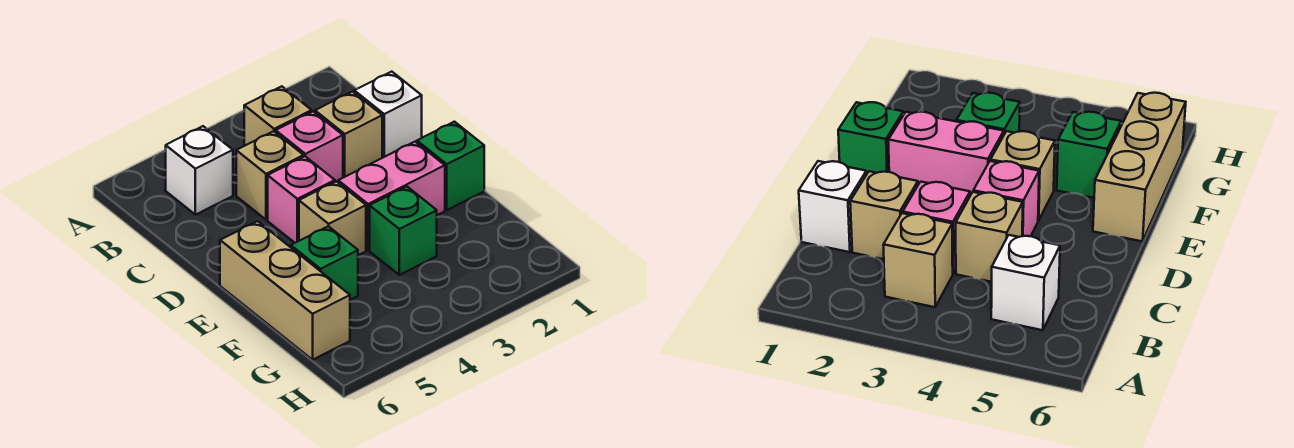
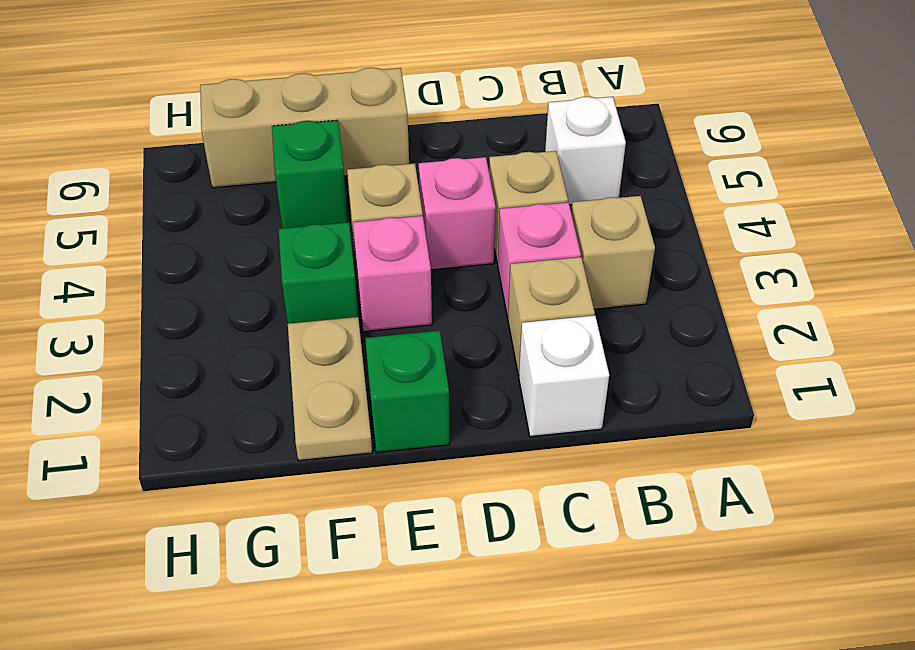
pink 1x2 brick [338,142,445,250] -> pink 1x1 brick [353,216,432,332]
none -> tan 1x2 plate [288,317,372,461]

